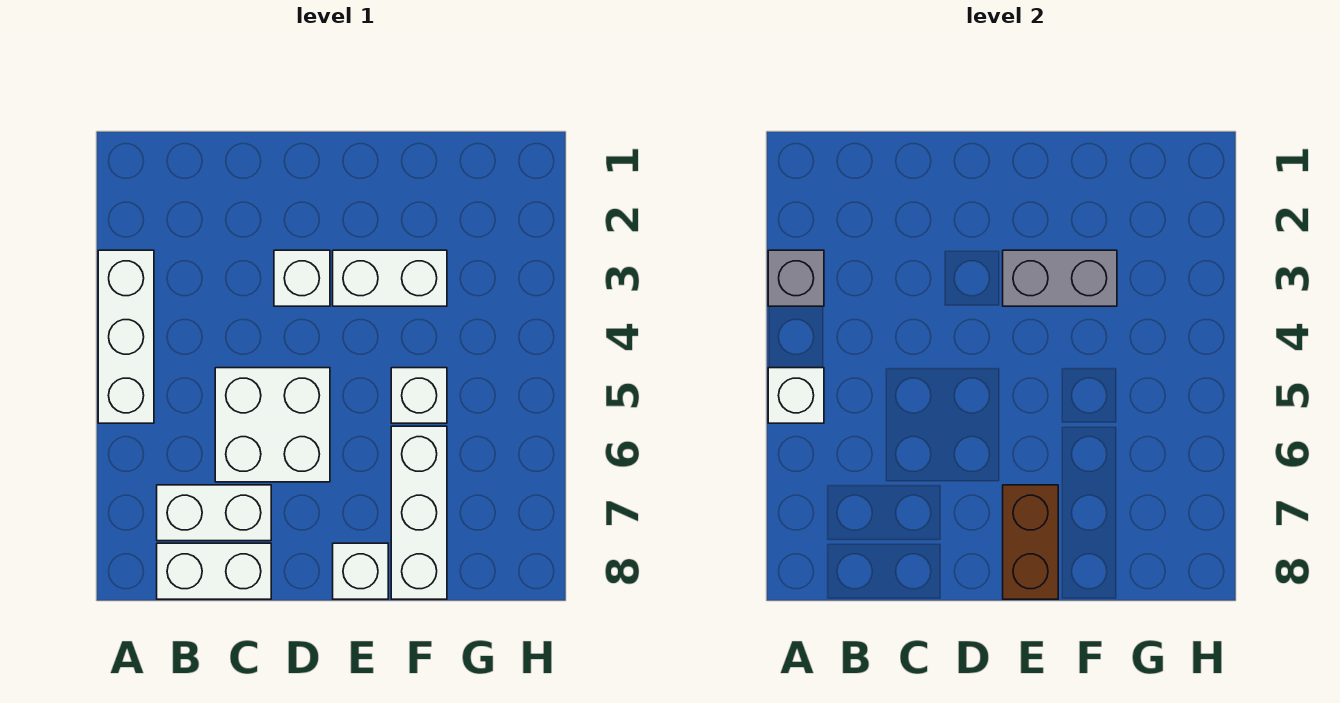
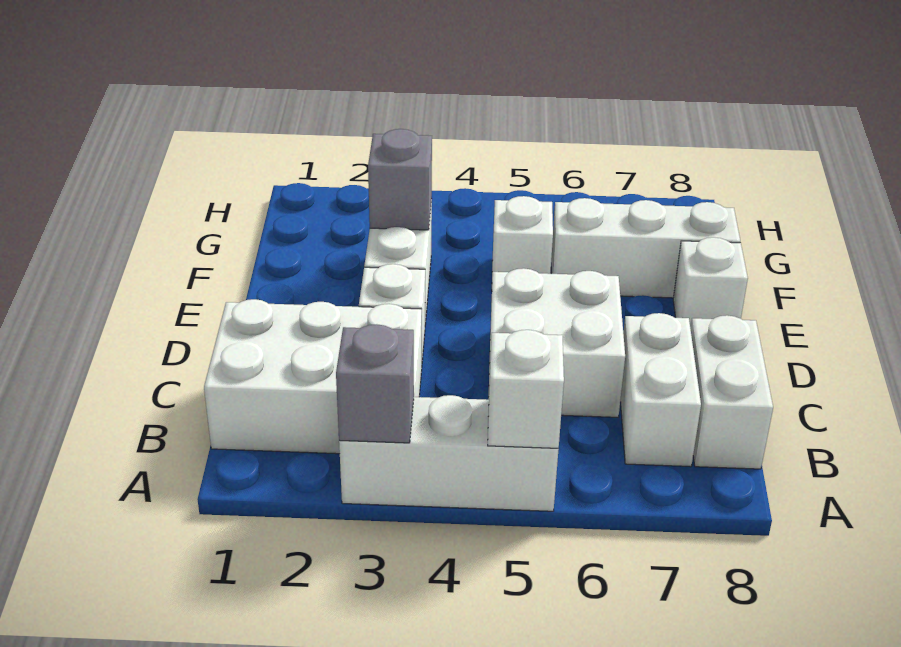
none -> white 2x3 brick [204,299,422,454]
grey 1x2 brick [1003,250,1117,306] -> grey 1x1 brick [368,129,432,230]
brown 1x2 brick [1003,485,1058,599] -> none

